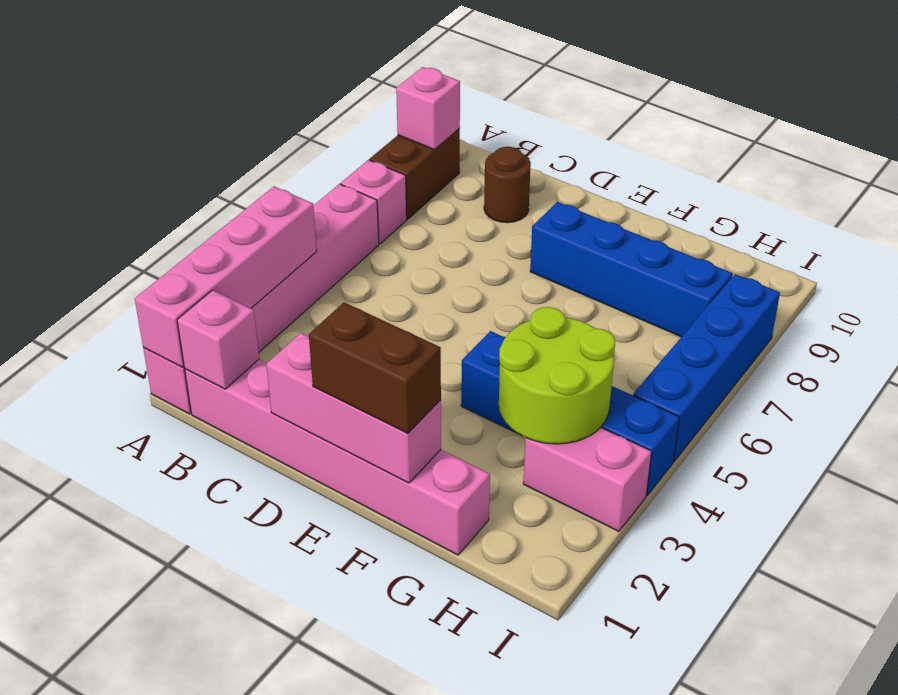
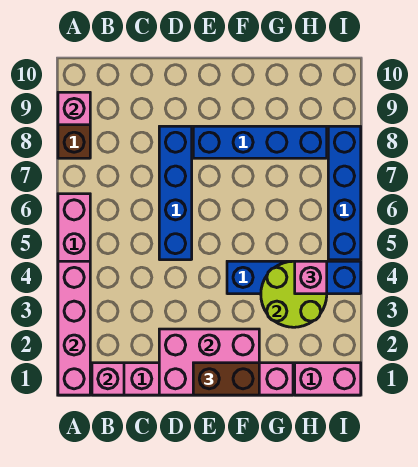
pink 1x1 brick [341,160,407,244] -> pink 1x1 brick moved to [295,261,327,294]
brown 1x1 round brick [484,147,531,223] -> none
pink 1x3 brick [266,333,441,483] -> pink 2x3 brick [159,329,259,395]
none -> blue 1x4 brick [159,126,192,260]
pink 1x2 brick [523,428,652,531] -> pink 1x2 brick moved to [295,363,361,395]

